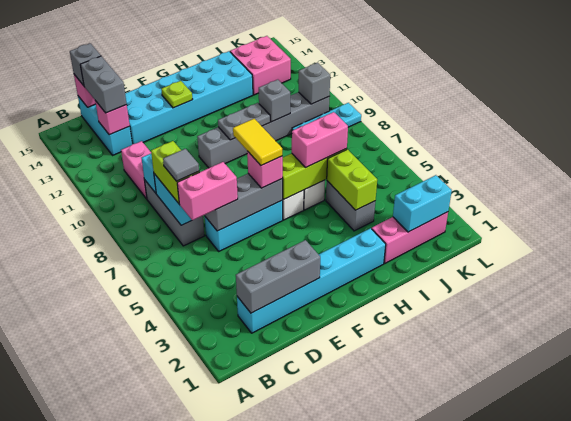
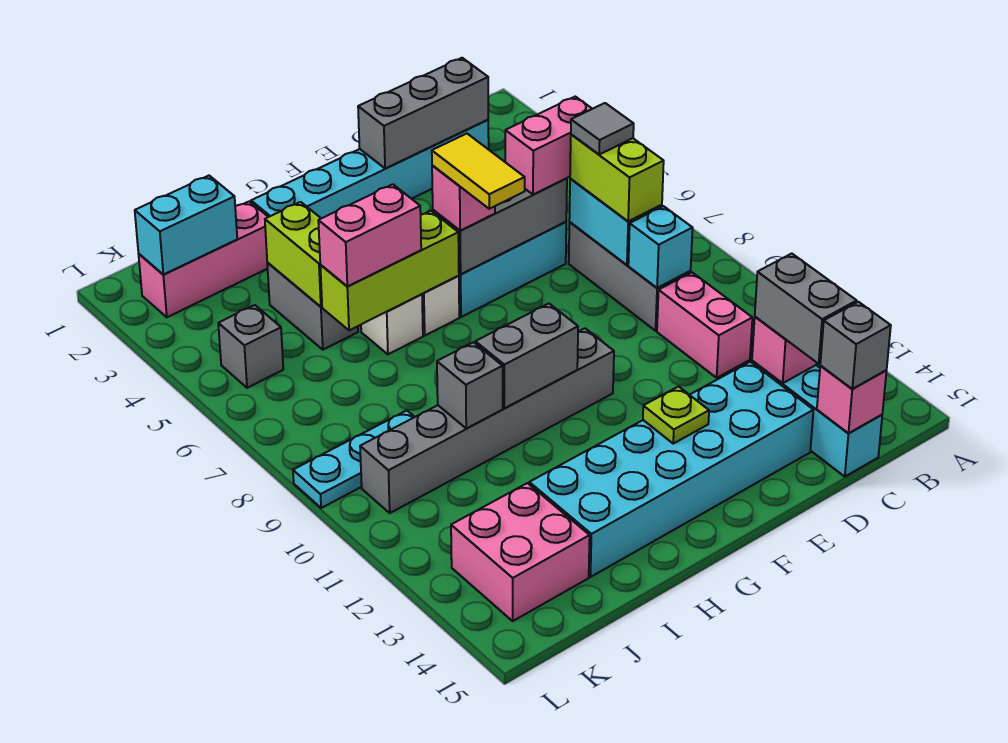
grey 1x2 plate [218,103,270,140] -> grey 1x2 brick [475,304,578,408]
grey 1x1 brick [299,63,330,104] -> grey 1x1 brick moved to [218,305,283,388]

